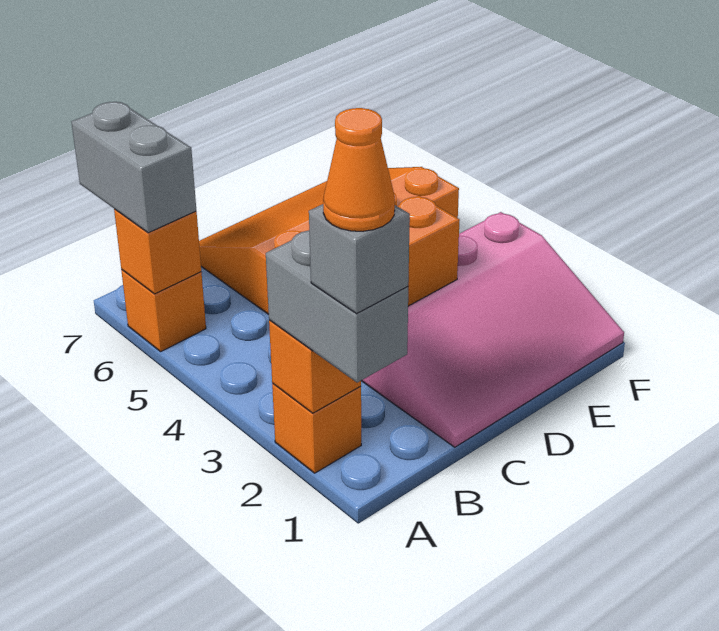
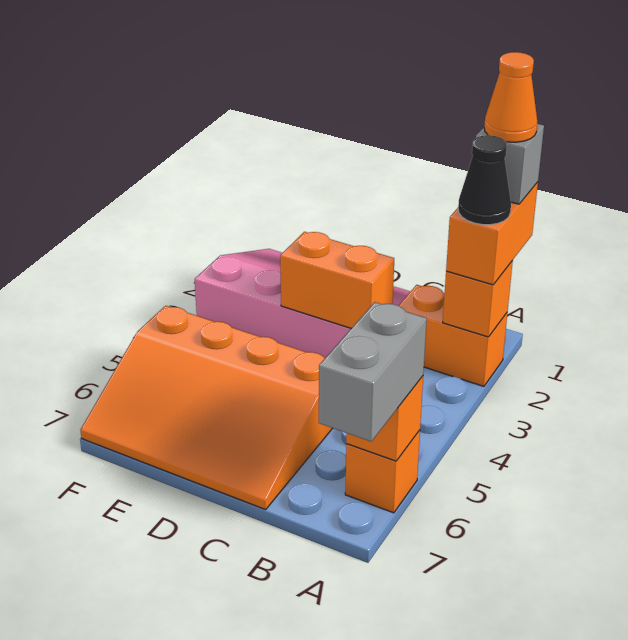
grey 1x2 brick [266,230,408,383] -> orange 1x2 brick [446,182,538,285]
orange 1x1 brick [272,384,361,473] -> orange 1x2 brick [399,285,508,386]
none -> black 1x1 cone [458,135,511,225]

